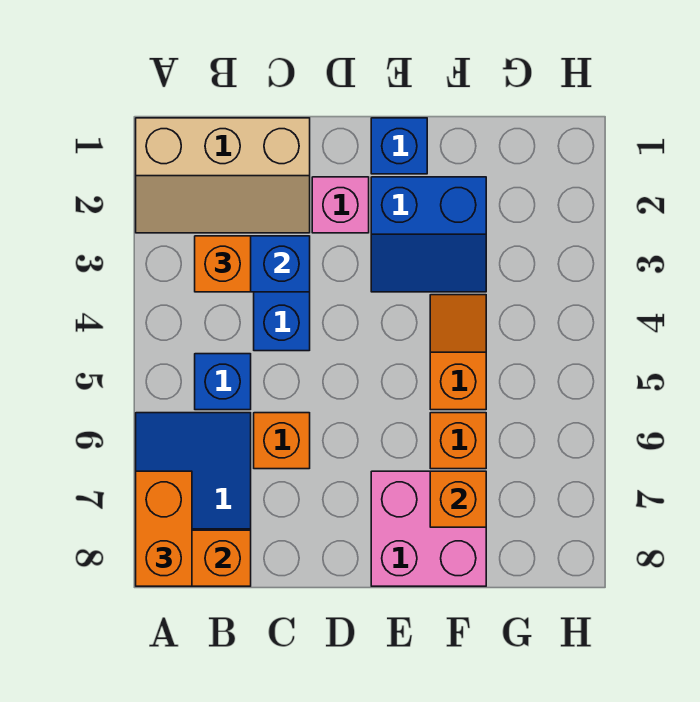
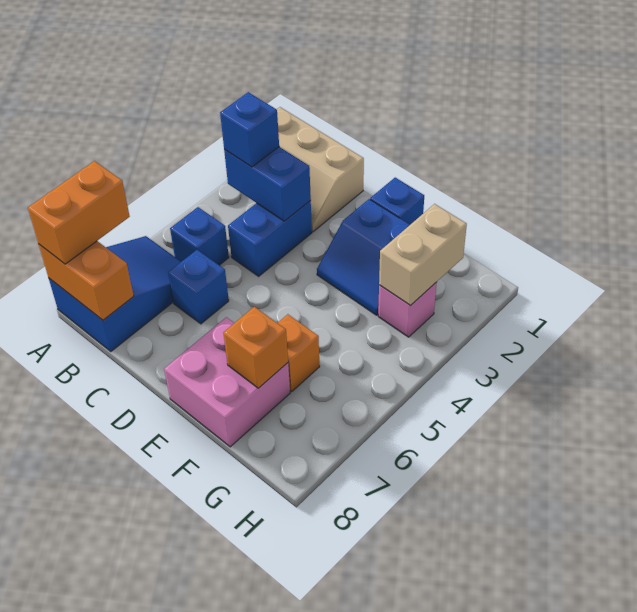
orange 1x1 brick [195,236,251,292] -> blue 1x1 brick [220,92,279,167]
orange 1x1 brick [254,413,310,469] -> blue 1x1 brick [168,250,229,324]
pink 1x1 brick [312,177,369,233] -> pink 1x1 brick moved to [378,282,437,337]
orange 1x2 slope [430,295,486,410] -> none
none -> tan 1x2 brick [379,204,467,306]

